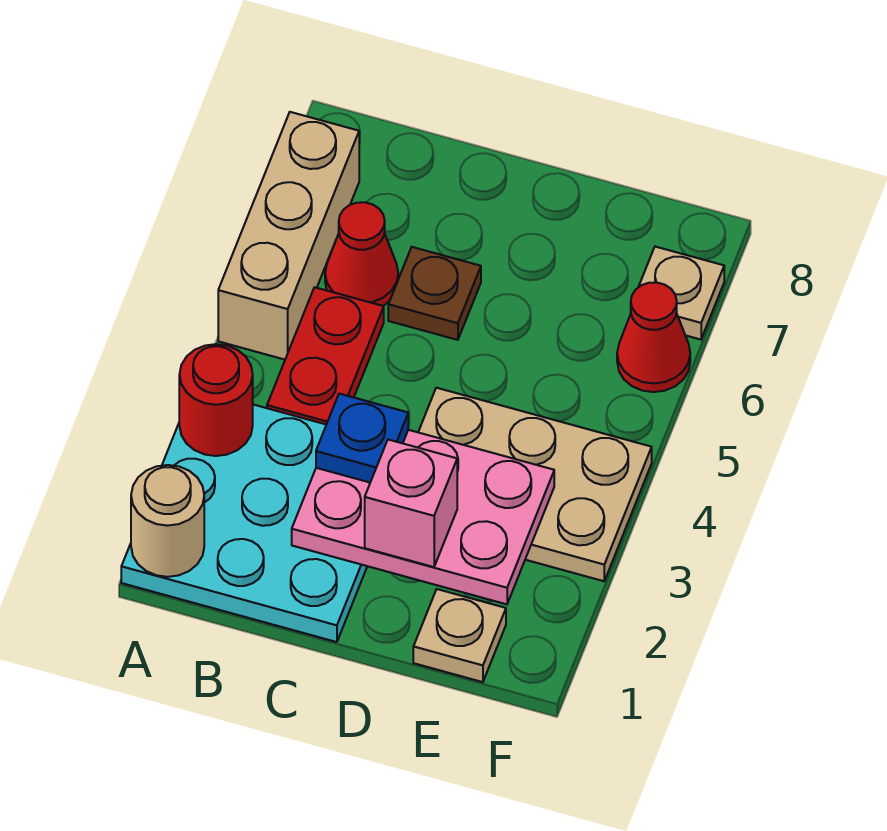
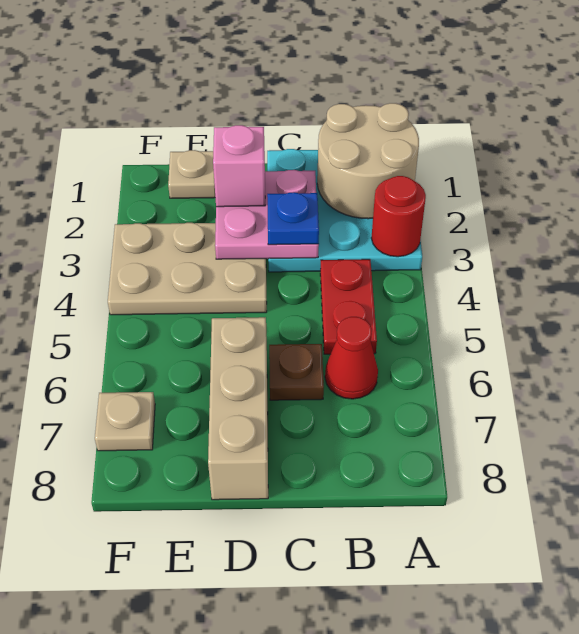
tan 1x1 round brick [131,465,204,577] -> tan 2x2 round brick [317,103,419,219]
tan 1x3 brick [218,112,359,360] -> tan 1x3 brick moved to [208,317,268,500]
pink 2x3 plate [292,430,554,604] -> pink 2x2 plate [215,170,319,259]
red 1x1 cone [617,283,690,392] -> none

